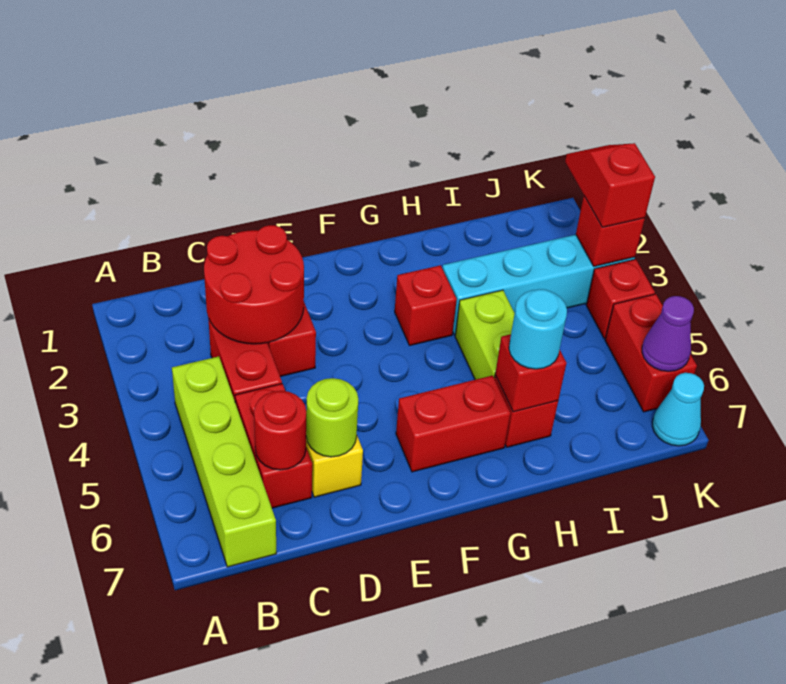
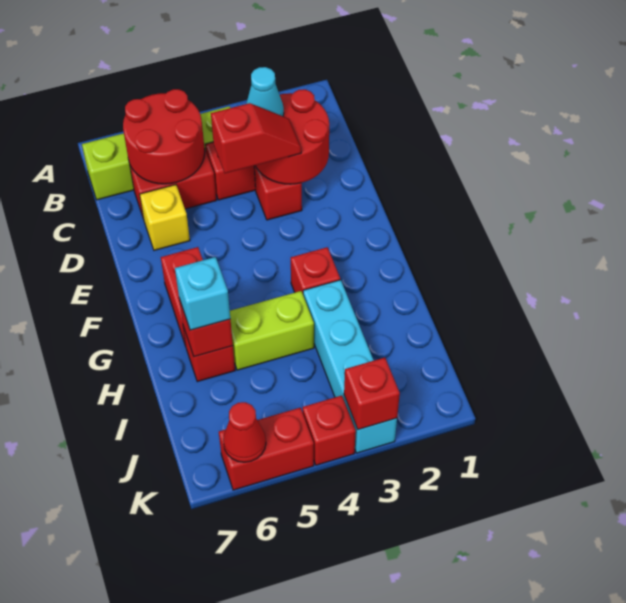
red 1x1 round brick [254,391,306,470] -> red 2x2 round brick [123,89,205,184]
lime 1x1 round brick [306,378,358,457] -> none
cyan 1x1 round brick [509,289,567,369] -> cyan 1x1 brick [175,257,230,330]
red 1x2 slope [565,143,655,227] -> red 1x2 slope moved to [211,103,301,173]
purple 1x1 cone [642,296,694,371] -> red 1x1 cone [223,402,266,462]
cyan 1x1 cone [652,373,704,446] -> cyan 1x1 cone moved to [246,67,284,116]

